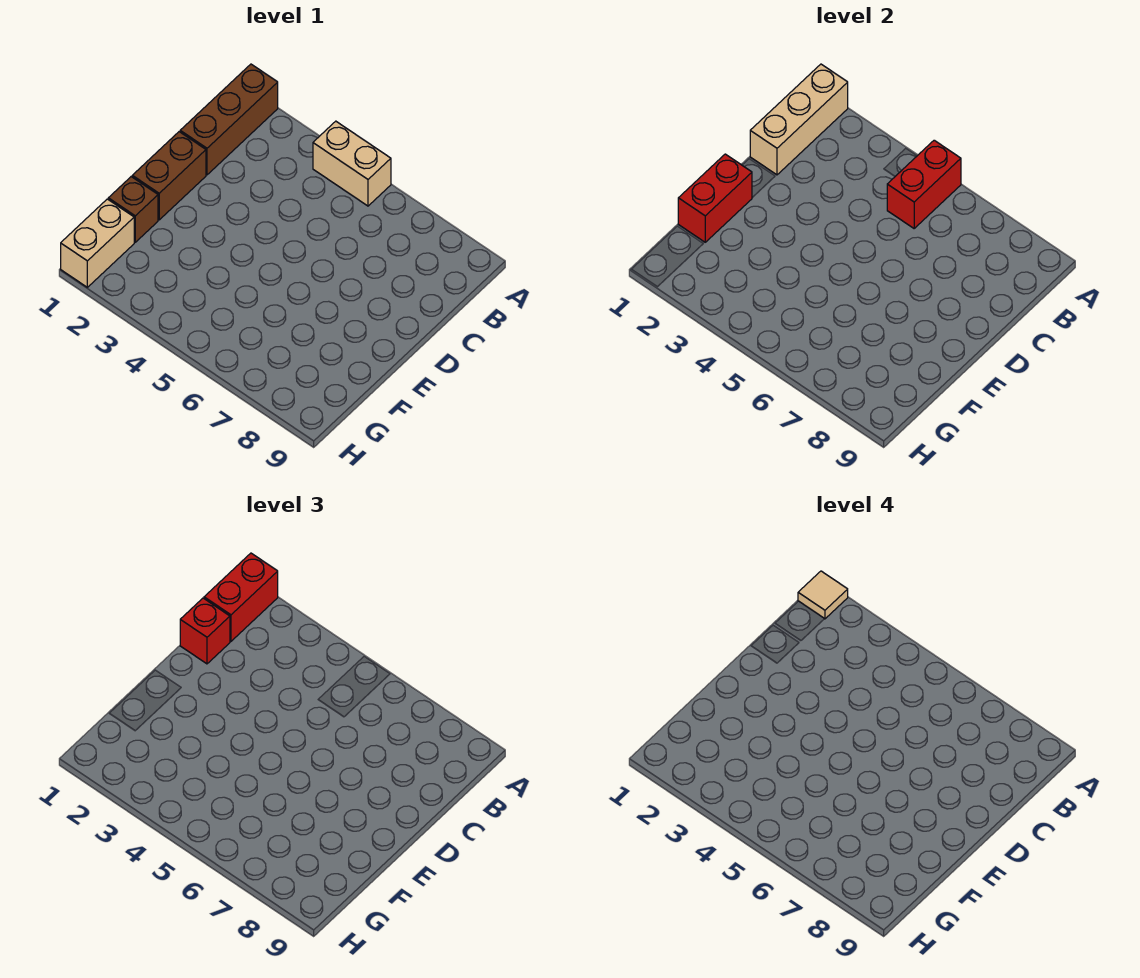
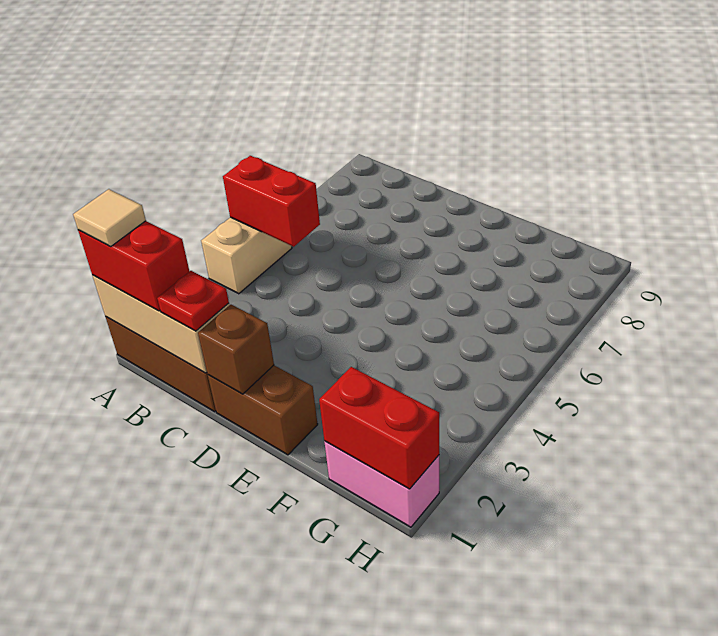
red 1x1 brick [180,598,230,664] -> red 1x1 plate [157,271,229,331]
red 1x2 brick [678,154,752,242] -> red 1x2 brick moved to [319,367,439,489]
brown 1x1 brick [108,177,158,242] -> brown 1x1 brick moved to [198,305,274,394]
tan 1x2 brick [61,199,134,287] -> pink 1x2 brick [324,441,439,527]

